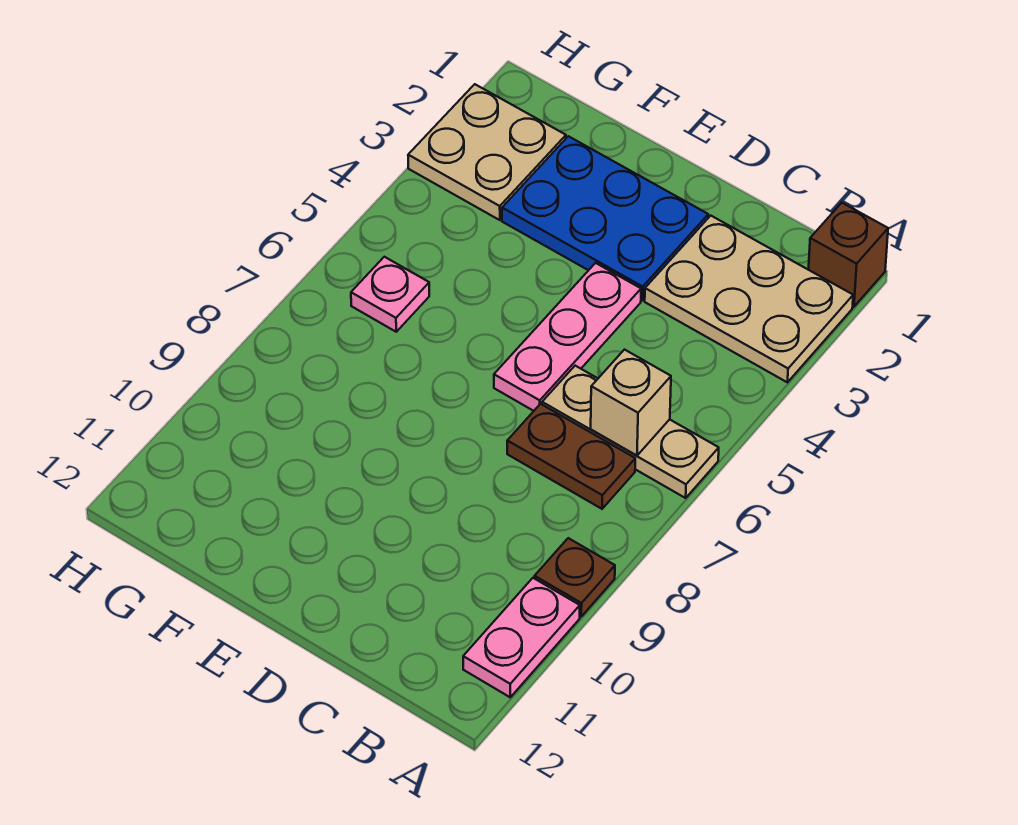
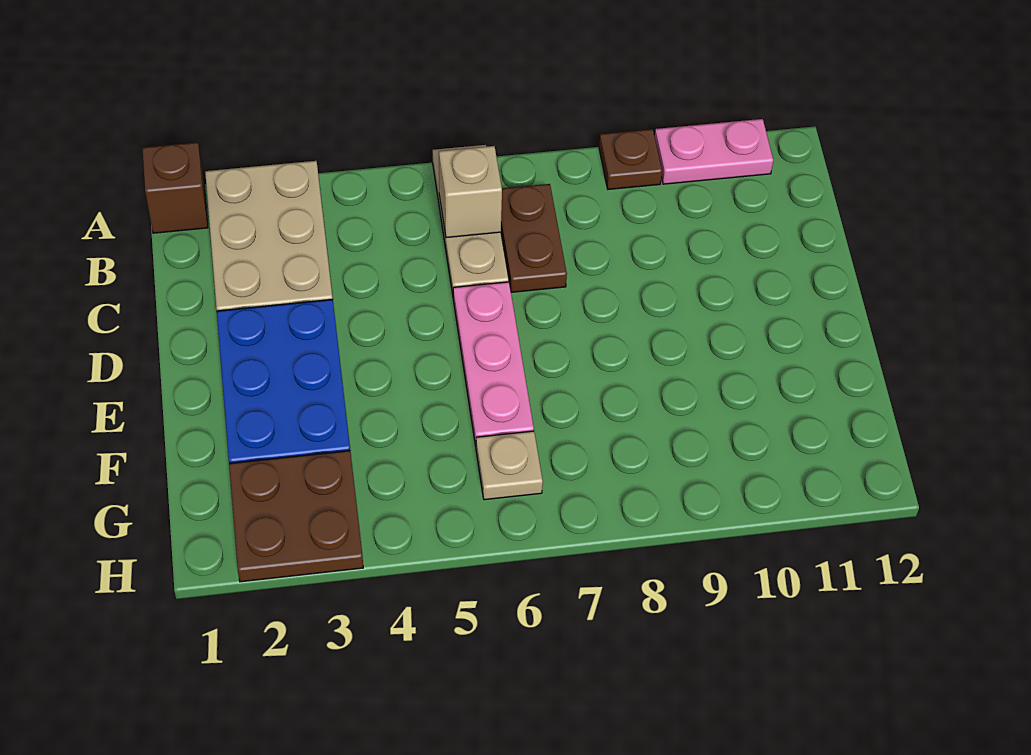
pink 1x3 plate [494,263,641,411] -> pink 1x3 plate turned to [453,282,534,446]
tan 2x2 plate [408,84,566,220] -> brown 2x2 plate [229,451,363,582]
pink 1x1 plate [351,257,429,332] -> tan 1x1 plate [476,431,543,500]

